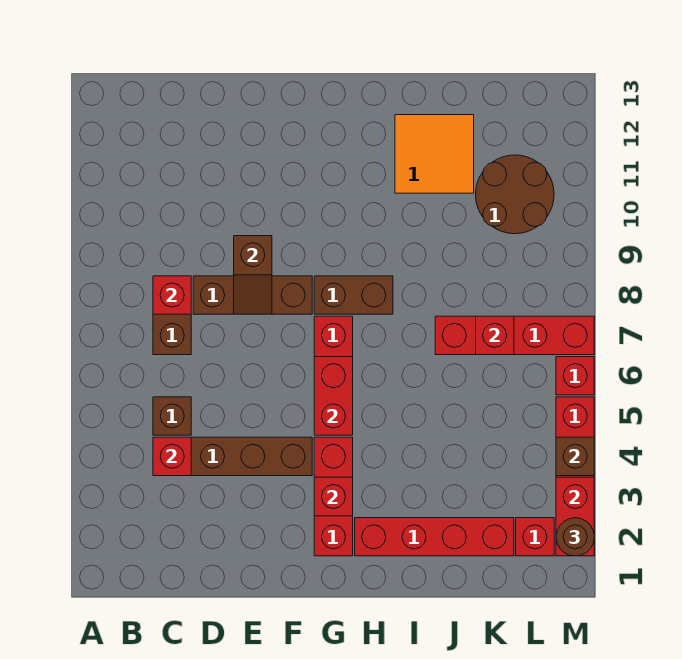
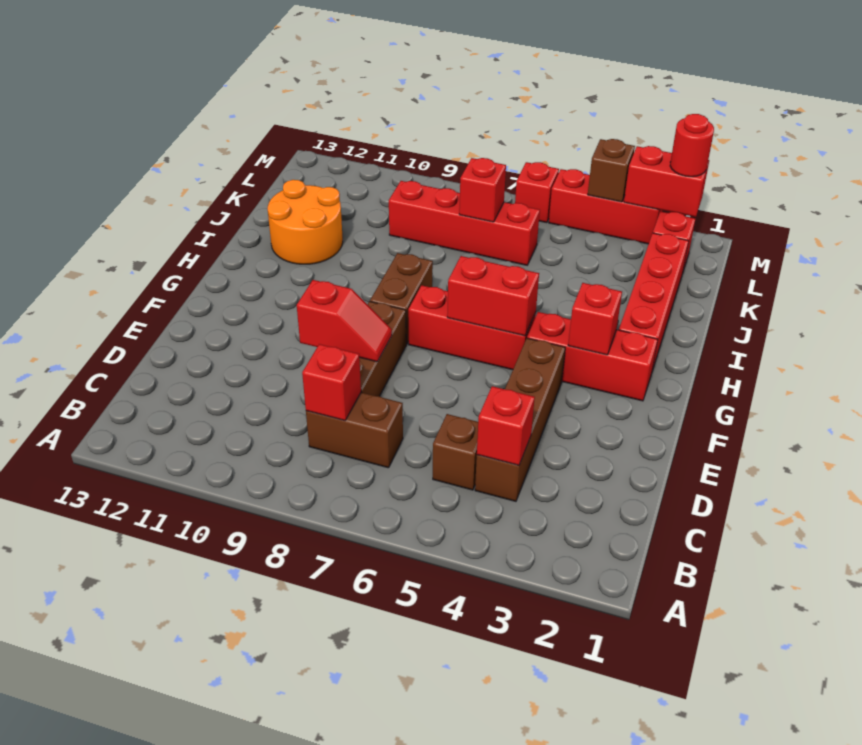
brown 1x2 slope [234,236,272,314] -> red 1x2 slope [297,280,392,362]
orange 2x2 tile [395,115,474,193] -> orange 2x2 round brick [267,180,343,264]
red 1x4 brick [435,316,594,355] -> red 1x4 brick turned to [389,181,540,265]
brown 2x2 round brick [476,155,554,234] -> none
brown 1x1 round brick [556,518,594,556] -> red 1x1 round brick [670,114,714,177]

